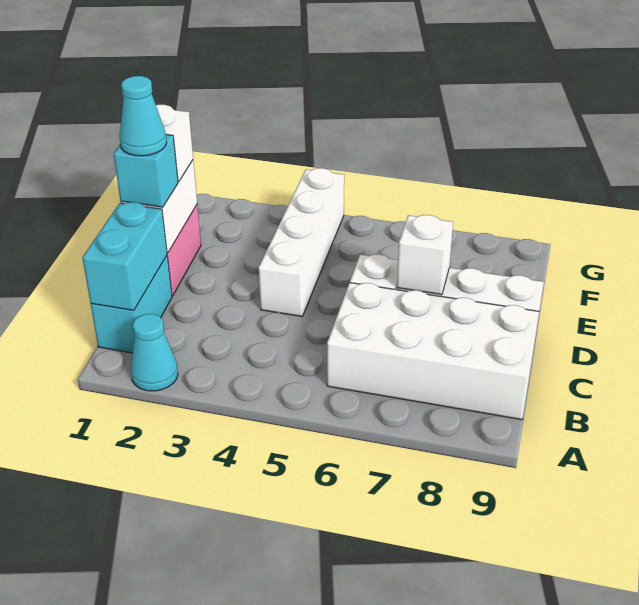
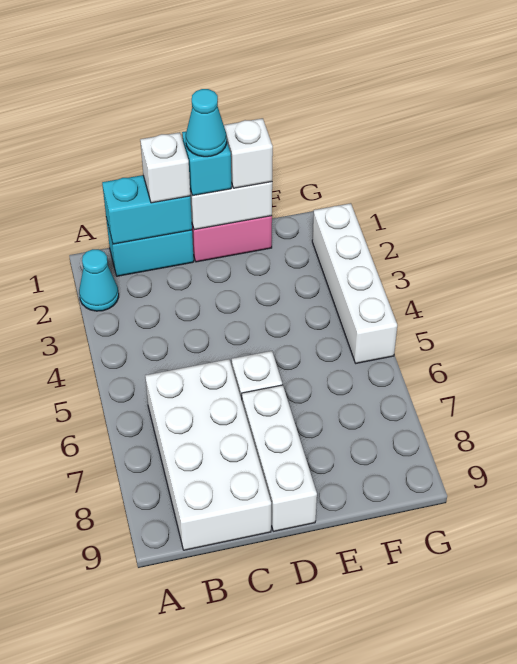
white 1x4 brick [259,168,344,316] -> white 1x4 brick turned to [312,203,397,363]
white 1x1 brick [397,215,453,295] -> white 1x1 brick moved to [140,132,190,203]

